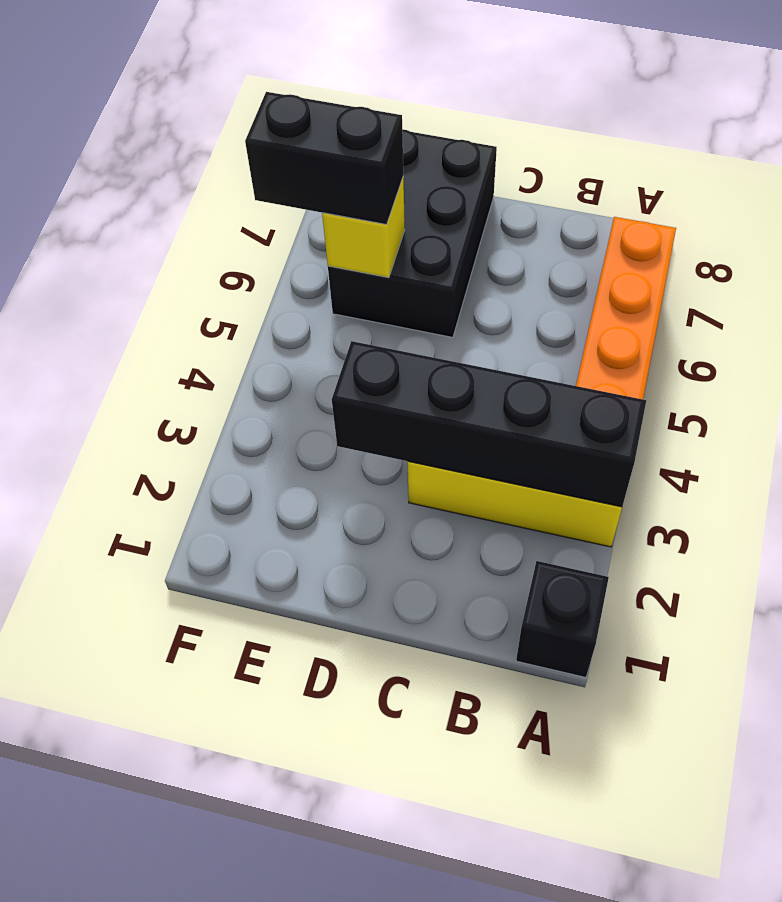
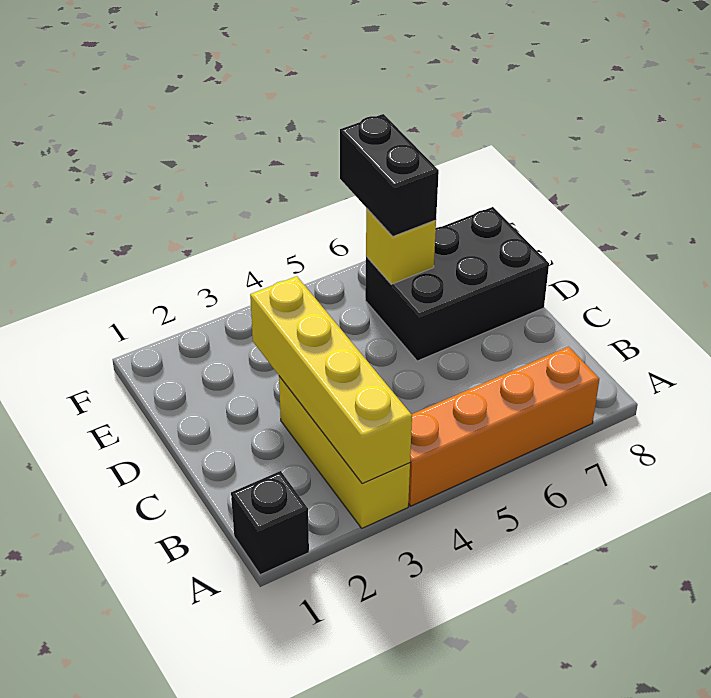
black 1x4 brick [332,341,646,507] -> yellow 1x4 brick [250,276,412,484]

